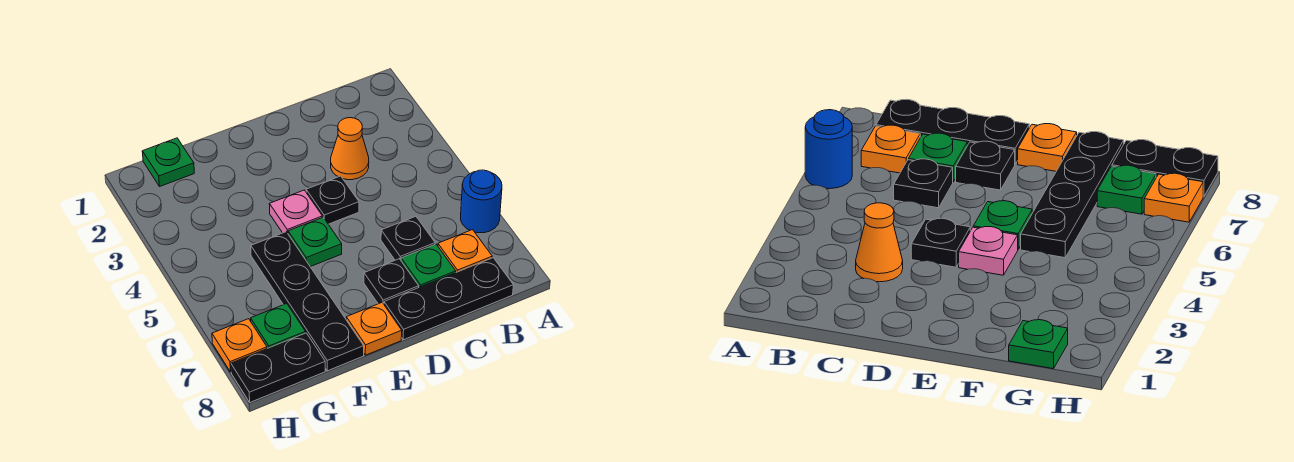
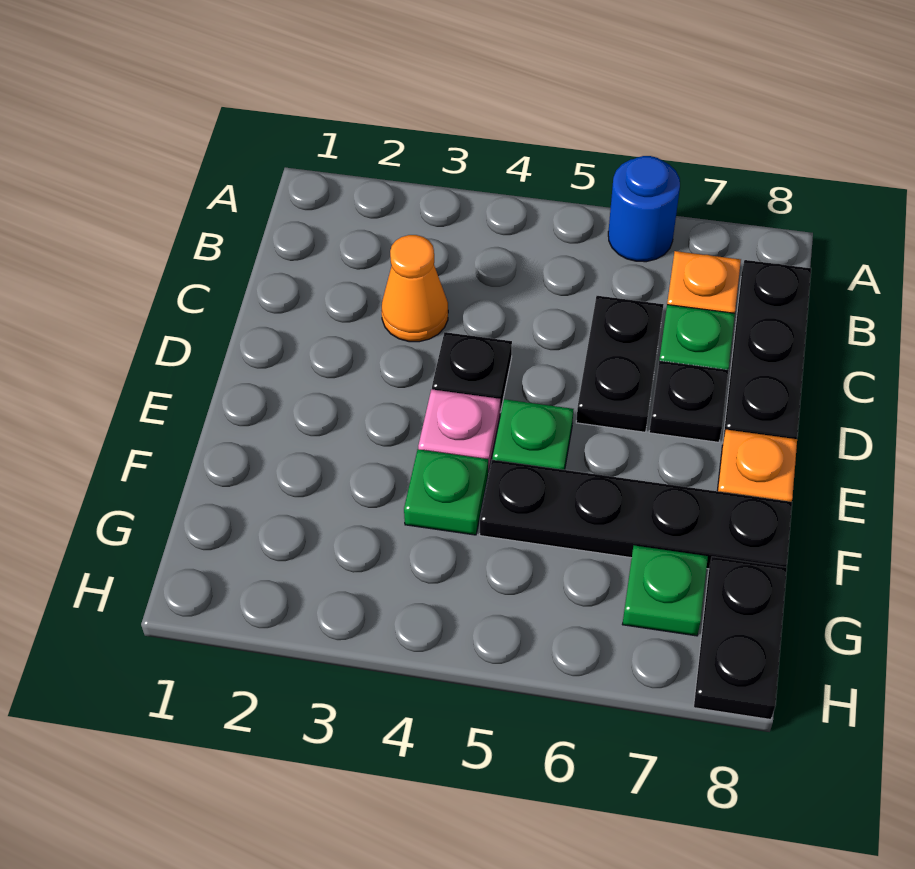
black 1x1 plate [381,216,435,260] -> black 1x2 plate [576,296,664,432]
green 1x1 plate [142,138,194,187] -> green 1x1 plate moved to [404,449,488,535]
orange 1x1 plate [212,319,267,372] -> none

